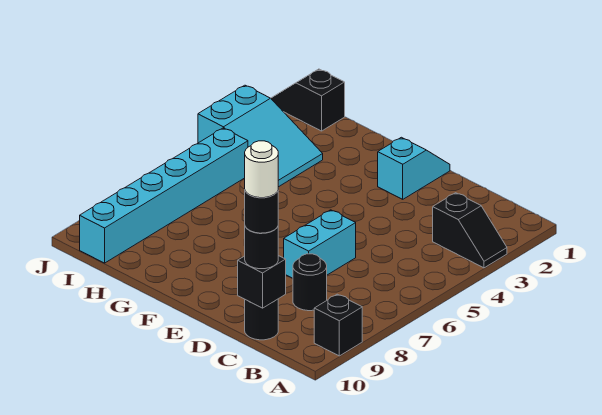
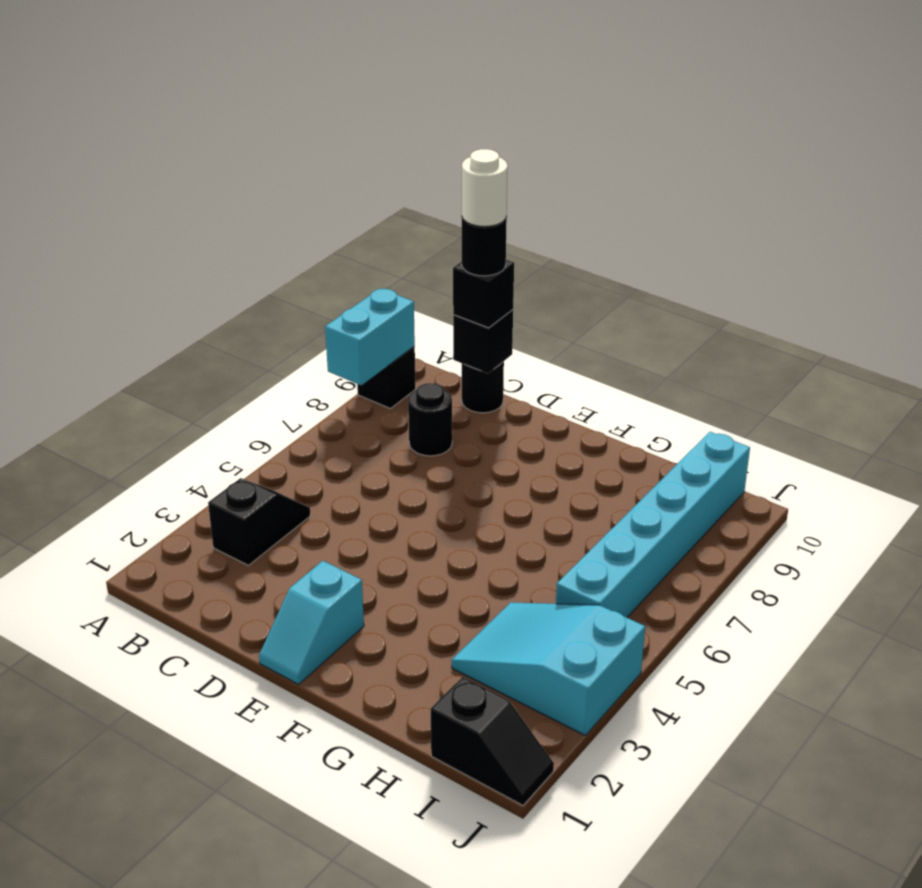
black 1x2 slope [433,193,507,268] -> black 1x2 slope turned to [208,478,310,565]
black 1x1 round brick [245,227,278,269] -> black 1x1 brick [453,260,514,328]
cyan 1x2 brick [284,210,356,278] -> cyan 1x2 brick moved to [325,289,415,385]

